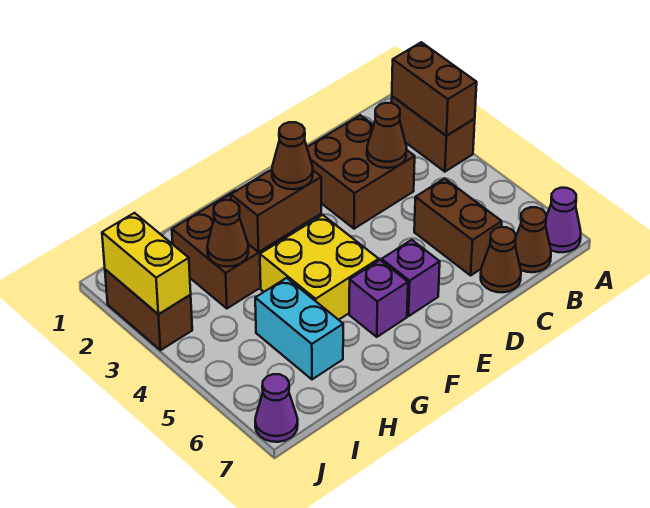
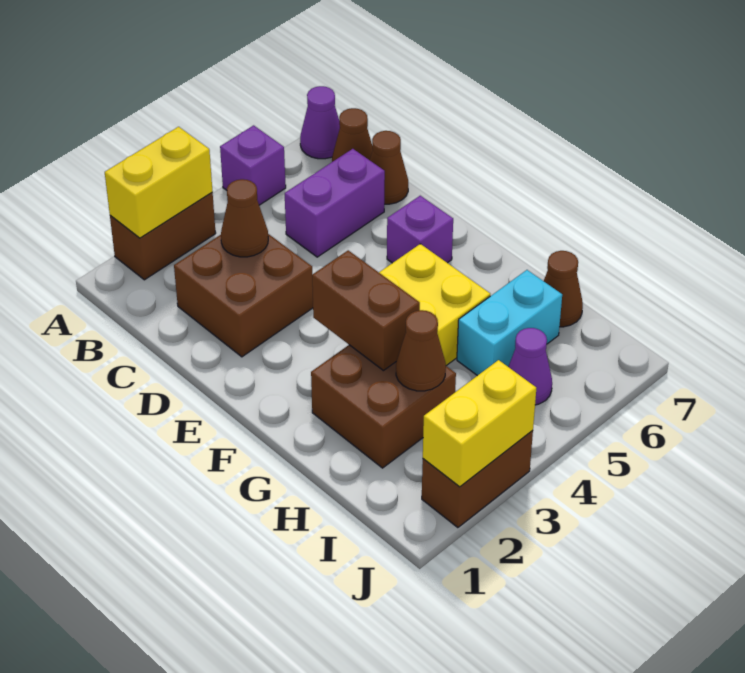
brown 1x2 brick [392,42,477,136] -> yellow 1x2 brick [105,127,213,238]
brown 1x2 brick [414,178,502,275] -> purple 1x2 brick [285,149,385,257]
brown 1x1 cone [272,122,313,189] -> brown 1x1 cone moved to [544,251,583,327]
purple 1x1 brick [349,260,408,337] -> purple 1x1 brick moved to [220,125,286,205]
purple 1x1 cone [255,374,298,442] -> purple 1x1 cone moved to [508,328,552,405]

